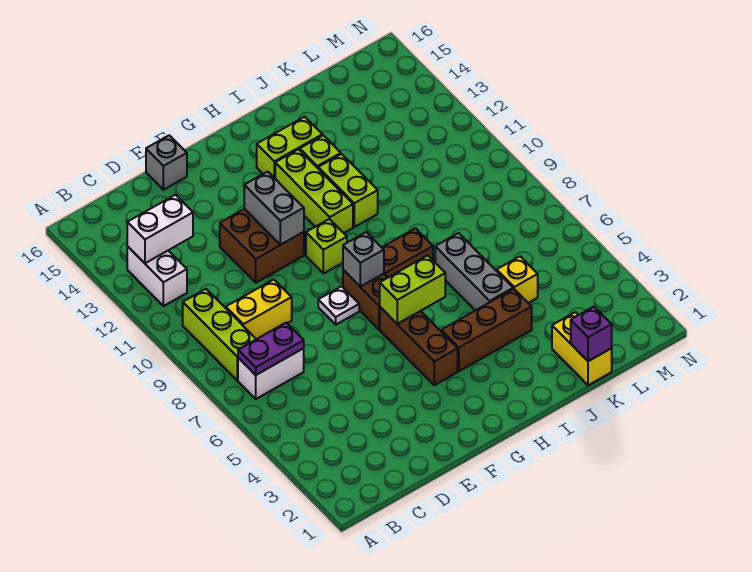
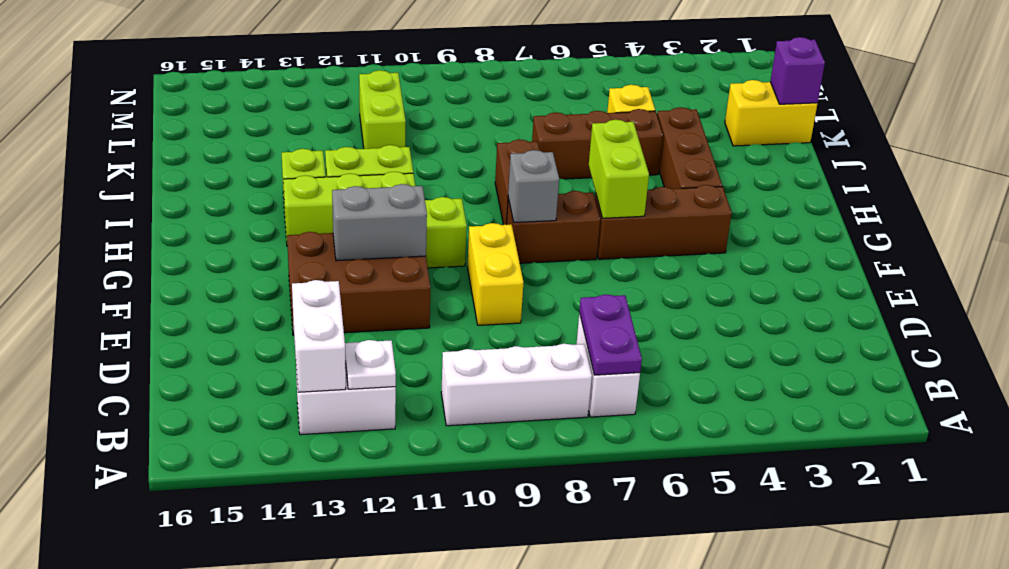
lime 1x3 brick [183,289,256,380] -> white 1x3 brick [441,344,592,426]
yellow 1x2 brick [226,280,292,339] -> yellow 1x2 brick moved to [467,223,523,325]
brown 2x2 brick [220,209,304,283] -> brown 2x3 brick [287,232,431,335]
grey 1x1 brick [146,135,187,190] -> none
white 1x1 plate [318,286,359,325] -> white 1x1 plate moved to [345,340,396,389]
lime 1x2 brick [257,117,322,178] -> lime 1x2 brick moved to [359,70,406,149]
grey 1x3 brick [435,233,513,310] -> brown 1x3 brick [532,109,663,179]

